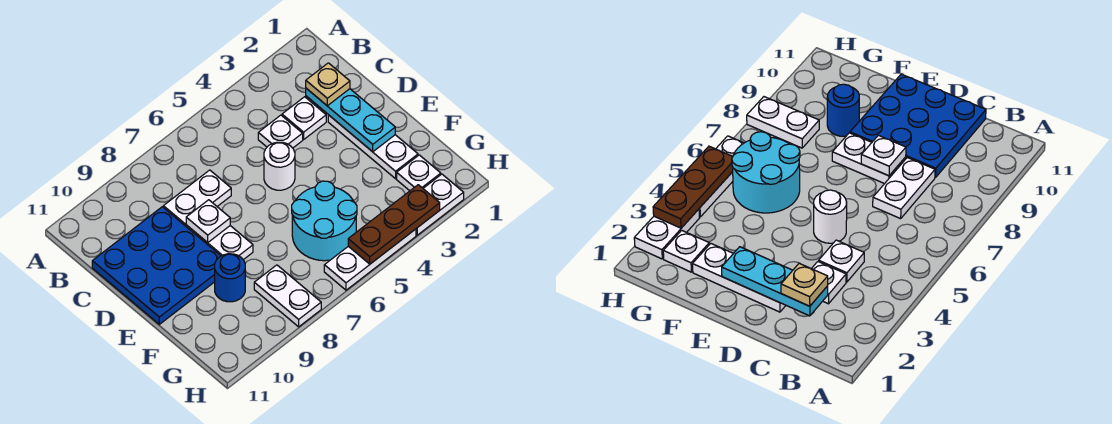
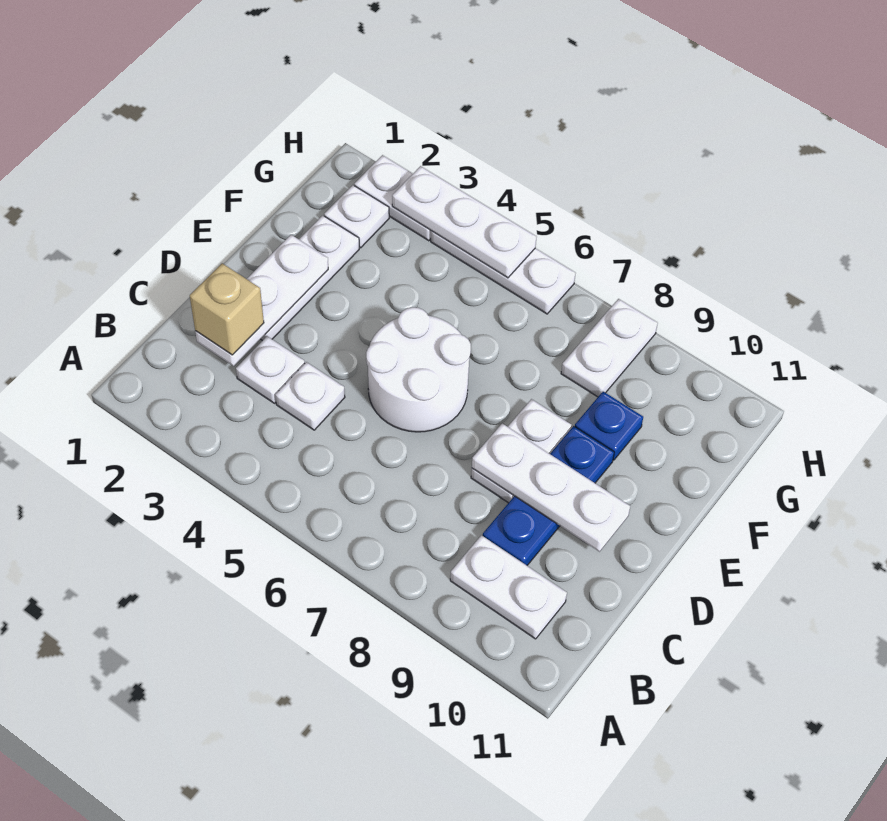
cyan 1x3 plate [306,88,395,152] -> white 1x3 plate [195,235,328,366]
tan 1x1 plate [306,63,350,106] -> tan 1x1 brick [190,263,264,355]
white 1x2 plate [163,170,231,226] -> white 1x2 plate moved to [450,535,567,639]
blue 3x3 plate [92,207,220,324] -> blue 1x3 plate [483,426,614,565]
white 1x1 round brick [264,142,295,190] -> white 2x2 round brick [366,307,471,432]
white 1x1 plate [186,200,230,243] -> white 1x3 plate [472,424,630,552]
cyan 2x2 round brick [292,181,357,261] -> none
blue 1x1 round brick [215,254,245,302] -> blue 1x1 plate [575,392,643,460]
brown 1x3 plate [348,185,440,264] -> white 1x3 plate [392,166,537,278]

